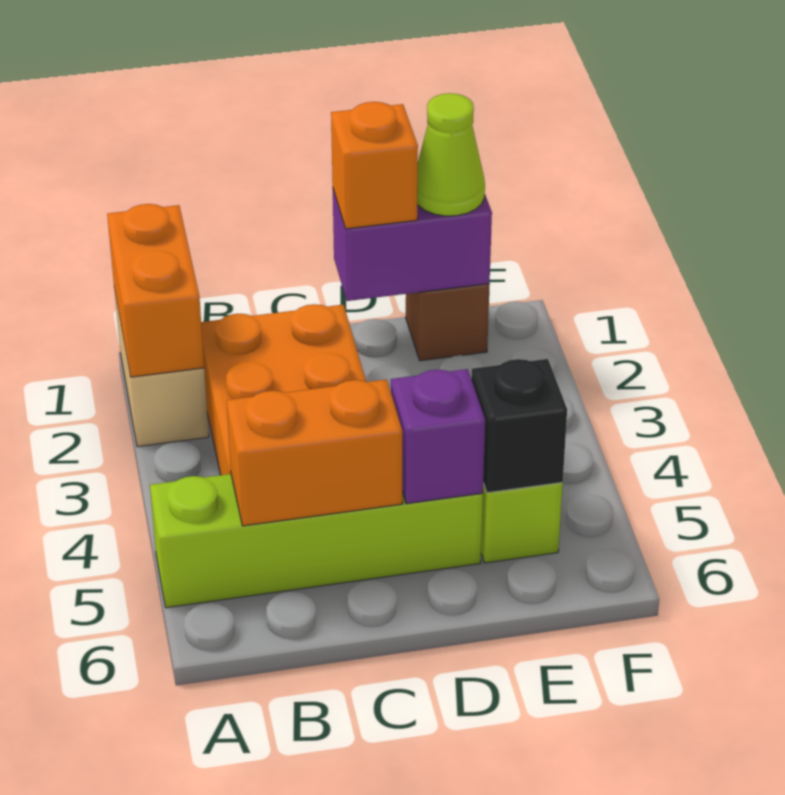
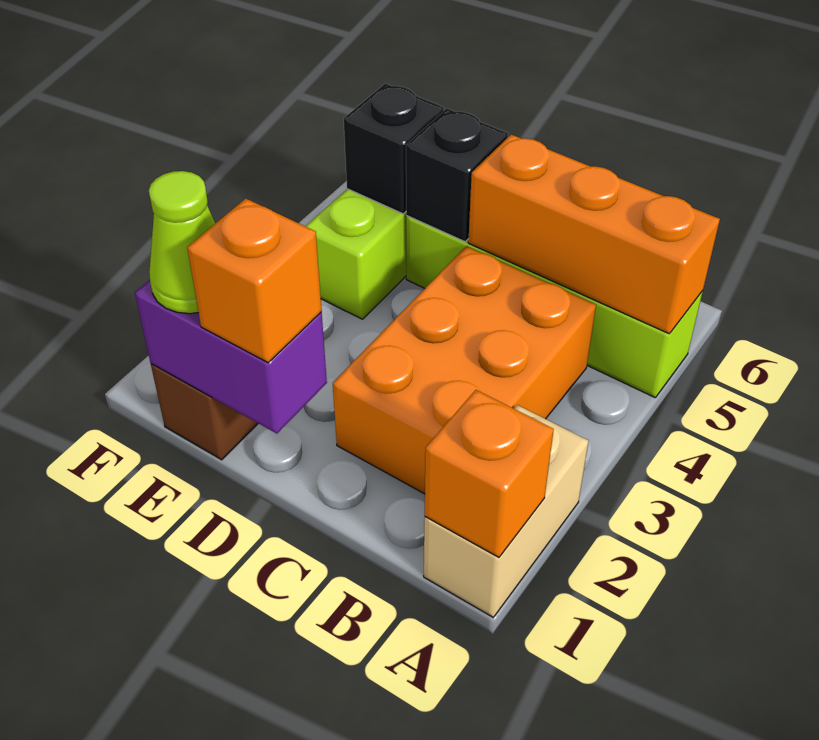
orange 1x2 brick [107,204,204,377] -> orange 1x1 brick [425,390,554,557]
orange 1x2 brick [227,379,402,526] -> orange 1x3 brick [468,134,720,334]
purple 1x1 brick [391,369,485,504] -> black 1x1 brick [406,109,508,242]

